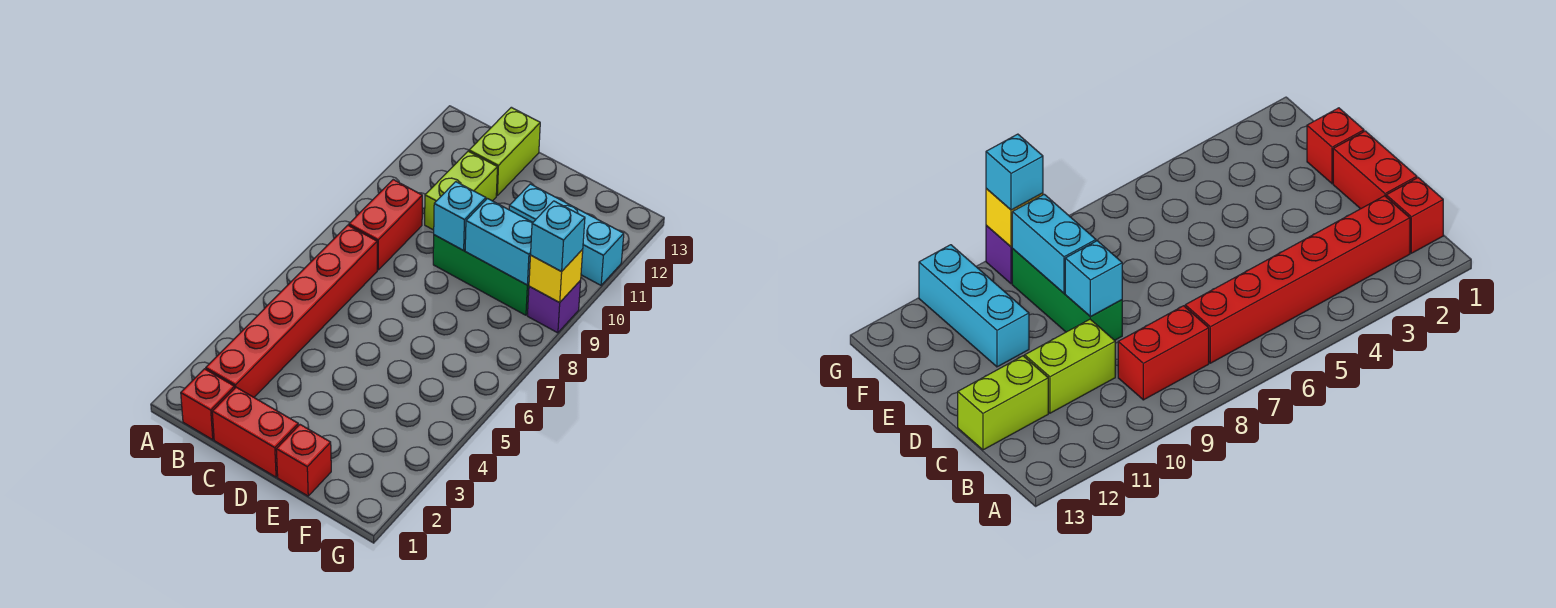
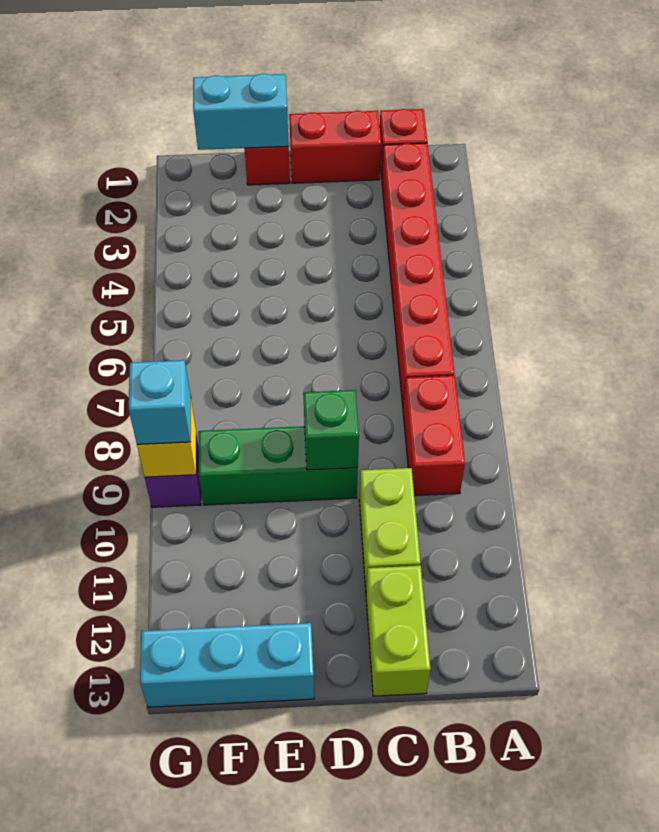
cyan 1x1 brick [434,182,486,250] -> green 1x1 brick [303,390,359,470]
cyan 1x2 brick [465,199,533,285] -> cyan 1x2 brick moved to [193,74,289,150]
cyan 1x3 brick [509,184,624,285] -> cyan 1x3 brick moved to [140,623,314,707]

